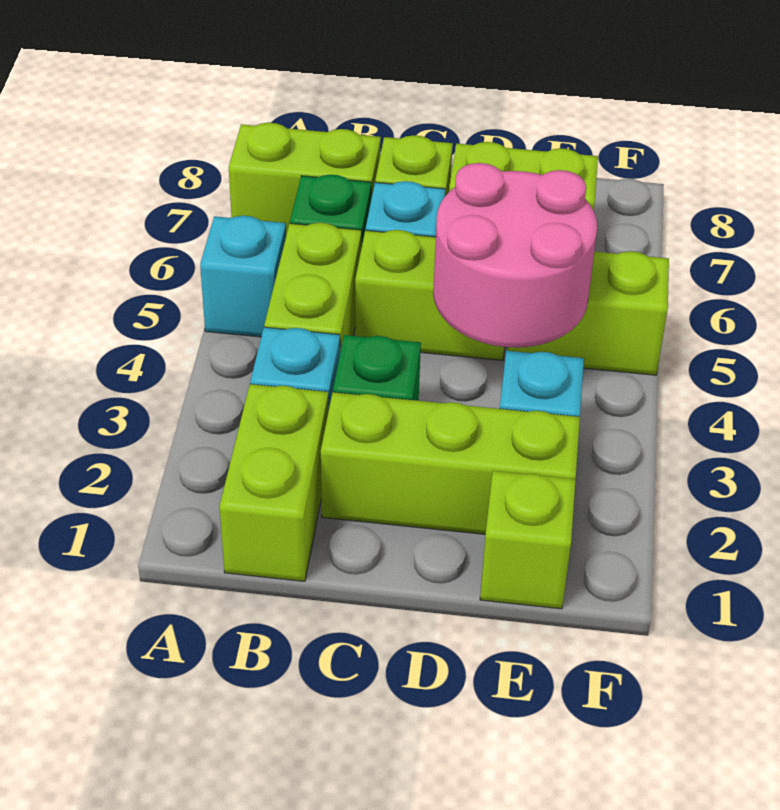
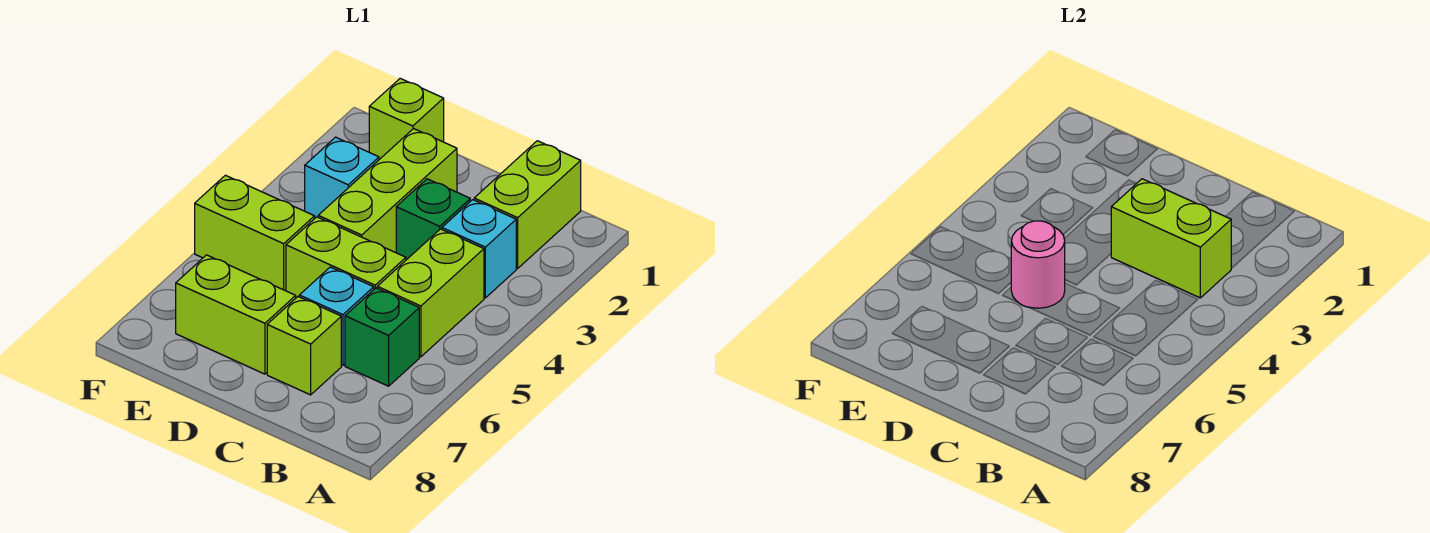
cyan 1x1 brick [200,216,286,337] -> none
lime 1x2 brick [229,123,381,235] -> lime 1x2 brick moved to [1111,179,1231,298]
lime 1x3 brick [321,392,580,534] -> lime 1x3 brick turned to [318,129,457,253]
pink 2x2 round brick [433,163,597,348] -> pink 1x1 round brick [1011,221,1065,308]

